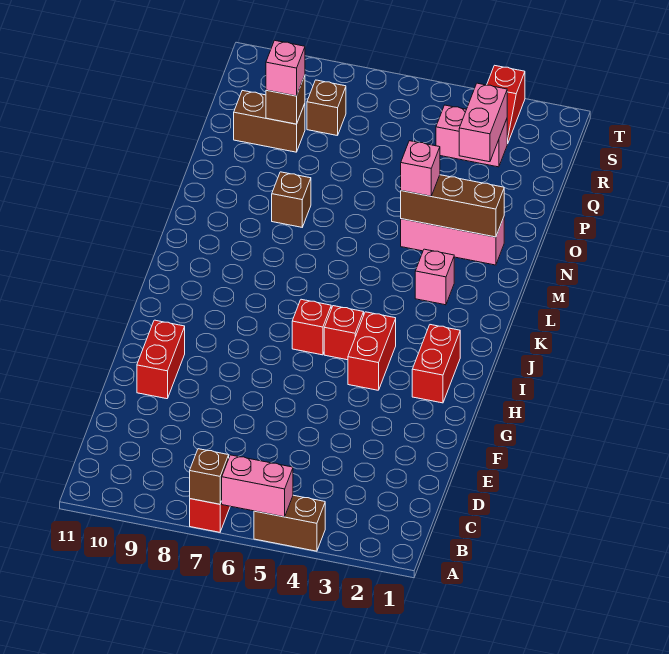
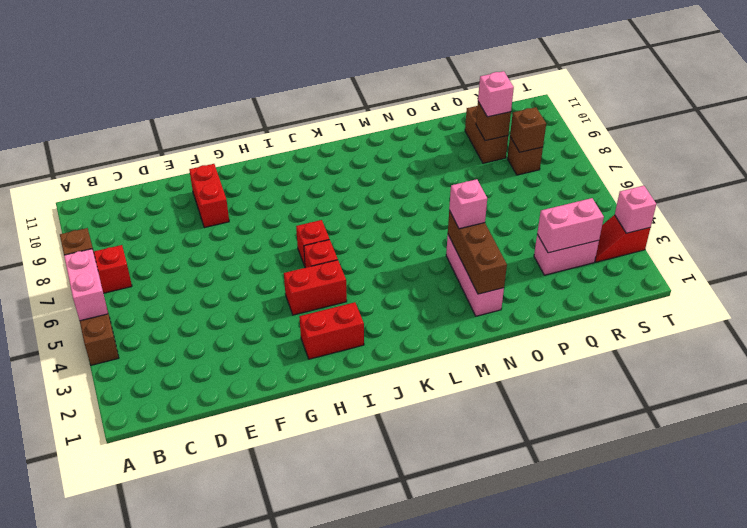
red 1x2 brick [137,320,185,399] -> red 1x2 brick turned to [189,164,229,227]
pink 1x1 brick [415,249,454,305] -> pink 1x1 brick moved to [615,186,656,233]
brown 1x1 brick [272,172,311,227] -> brown 1x1 brick moved to [510,107,546,152]
pink 1x2 brick [436,105,507,167] -> pink 1x2 brick turned to [534,234,599,275]

